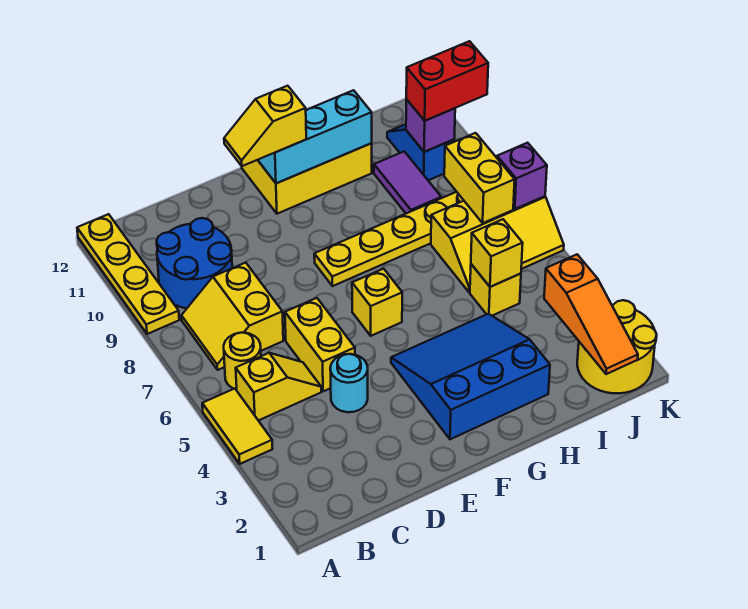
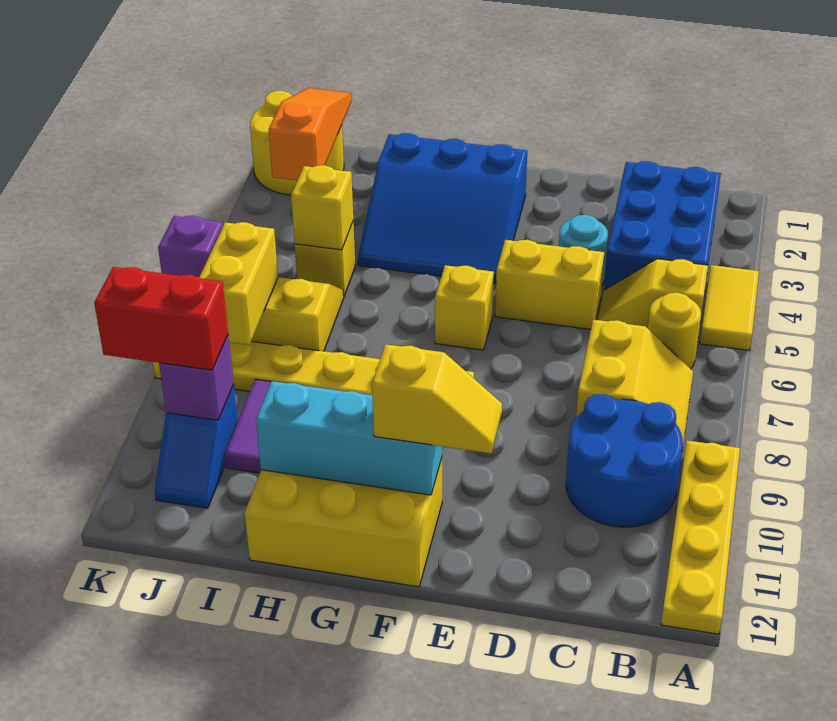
none -> blue 2x3 brick [604,161,721,290]
yellow 1x2 brick [285,298,355,391] -> yellow 1x2 brick turned to [495,240,604,329]

